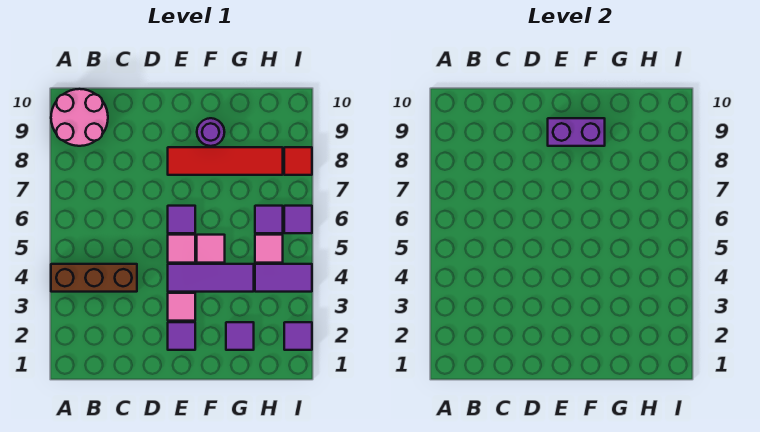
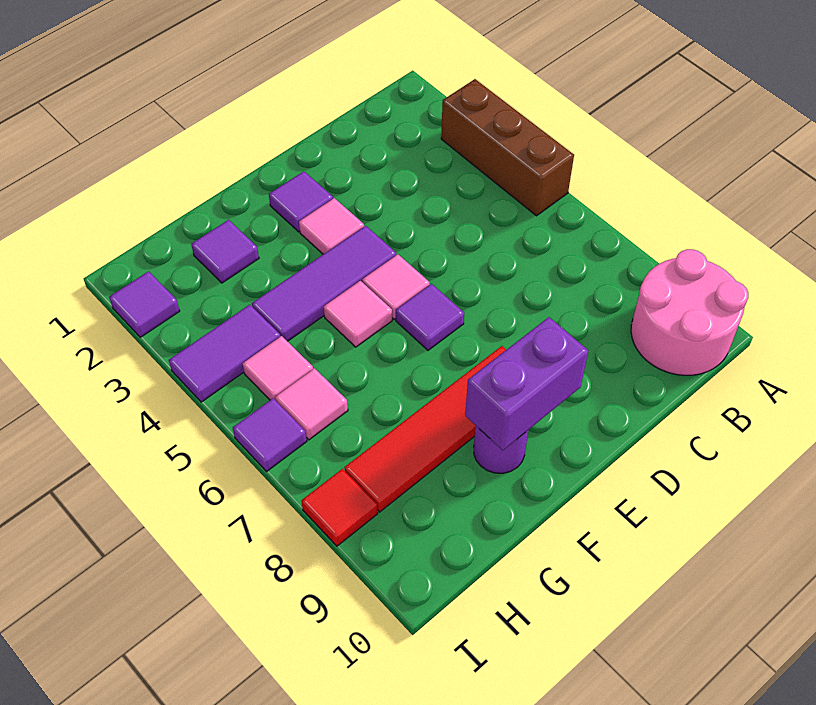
brown 1x3 brick [51,264,137,292] -> brown 1x3 brick turned to [441,79,574,216]
purple 1x1 tile [255,206,283,233] -> pink 1x1 tile [275,368,348,440]

